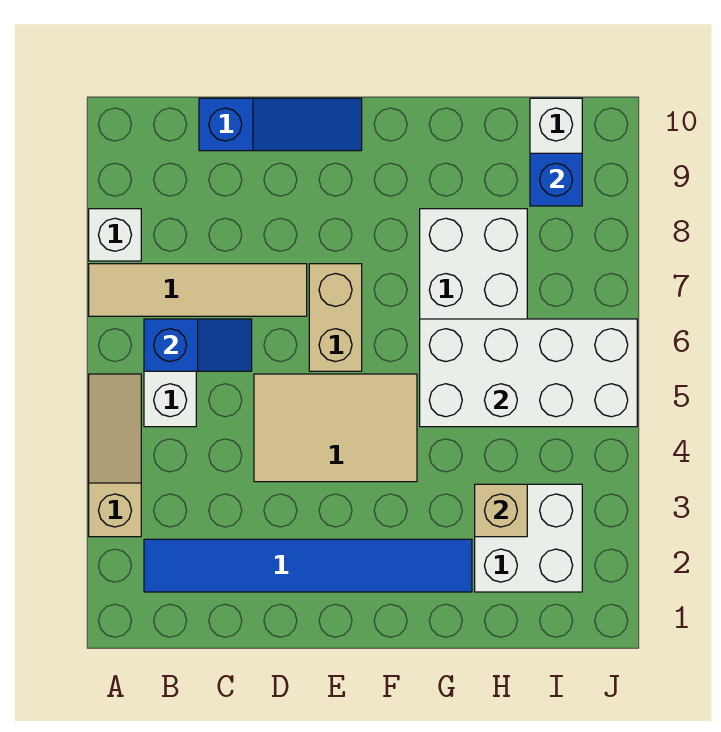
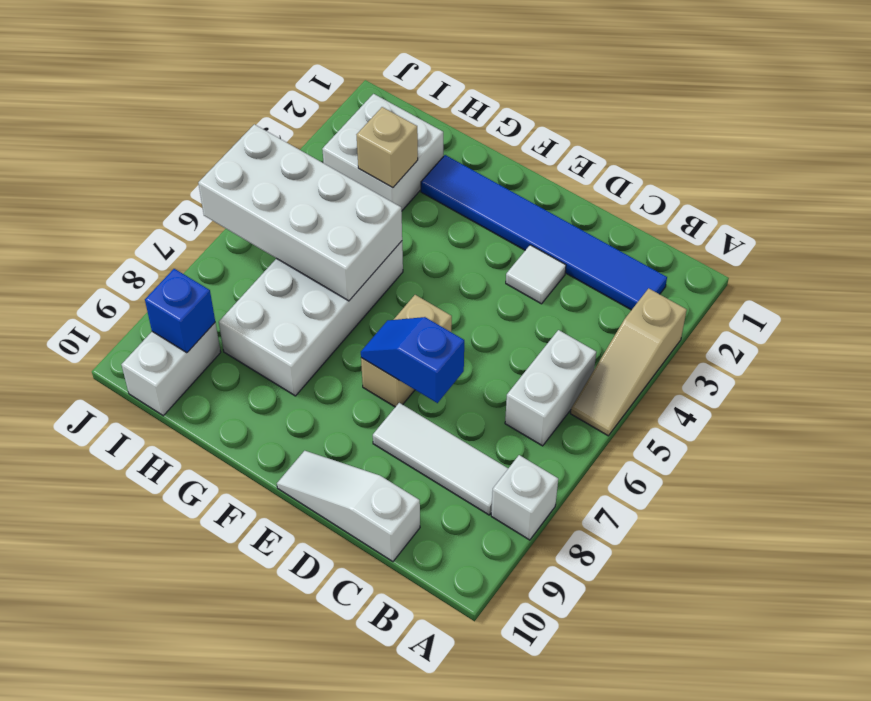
tan 1x4 tile [89,264,307,316] -> none
blue 1x2 slope [144,319,252,371] -> blue 1x2 slope moved to [361,317,464,403]
none -> white 1x3 tile [373,403,508,515]
blue 1x3 slope [199,98,362,151] -> white 1x3 slope [277,451,420,562]
none -> white 1x1 tile [506,245,566,304]
tan 2x3 tile [254,374,417,482] -> none

